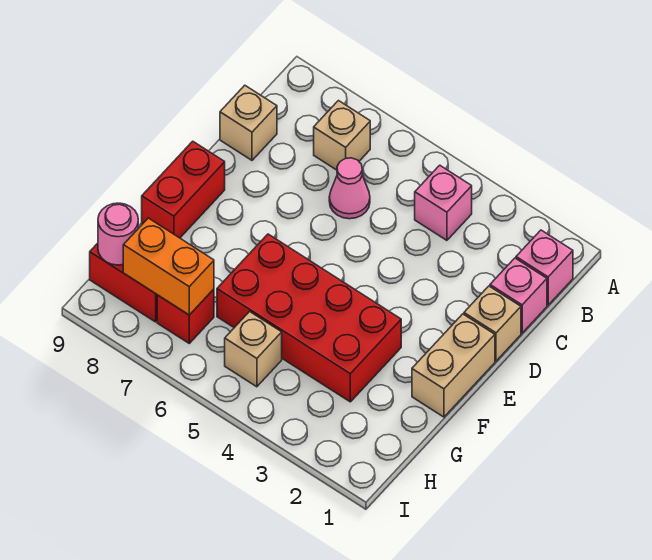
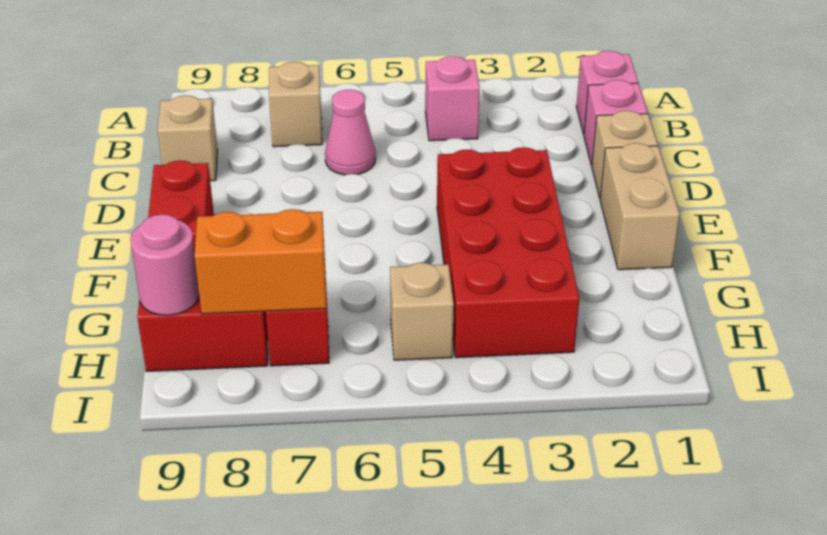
red 2x4 brick [217,234,401,402] -> red 2x4 brick turned to [437,147,579,358]

